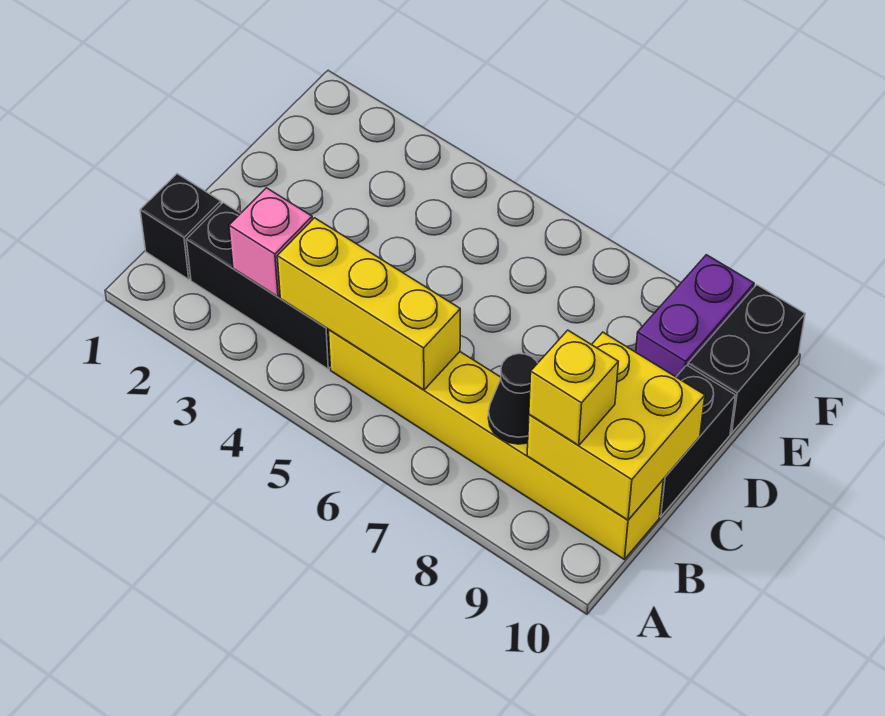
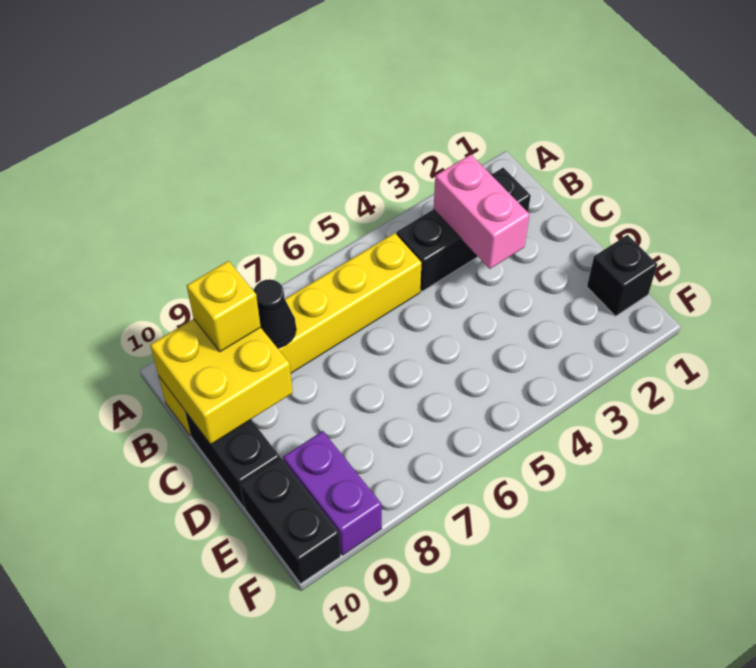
black 1x1 brick [140,174,221,279] -> black 1x1 brick moved to [587,235,657,316]
pink 1x1 brick [229,188,312,297] -> pink 1x2 brick [433,155,530,269]
yellow 1x3 brick [277,218,460,390] -> none

